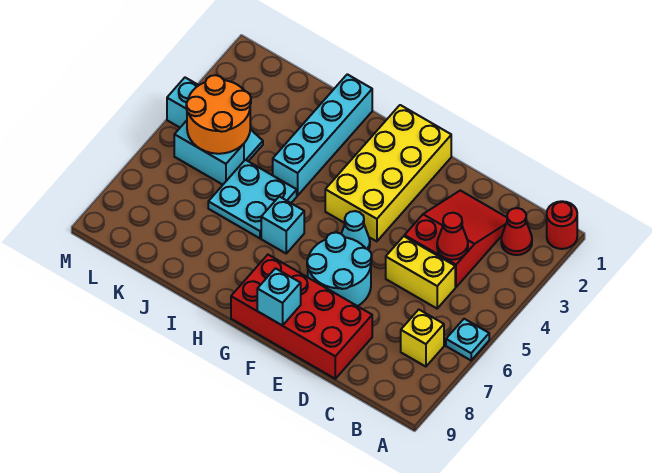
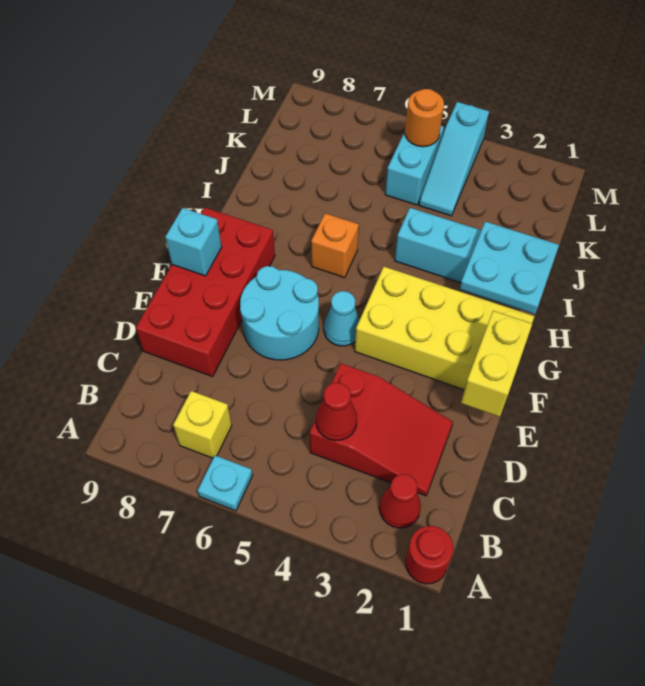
yellow 1x2 brick [386,236,455,308] -> yellow 1x2 brick moved to [461,311,532,417]
cyan 1x1 brick [261,197,304,253] -> orange 1x1 brick [311,213,359,278]
cyan 2x2 plate [208,160,297,238] -> cyan 2x2 plate moved to [460,222,559,314]
orange 2x2 round brick [186,75,251,154] -> orange 1x1 round brick [405,89,444,147]

